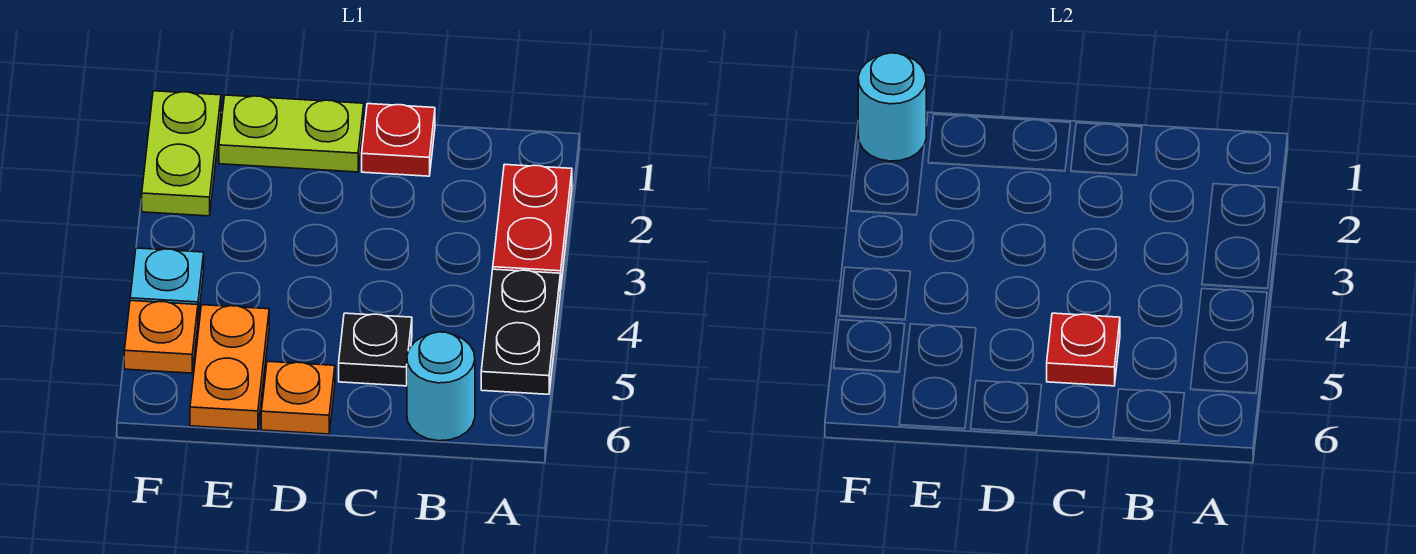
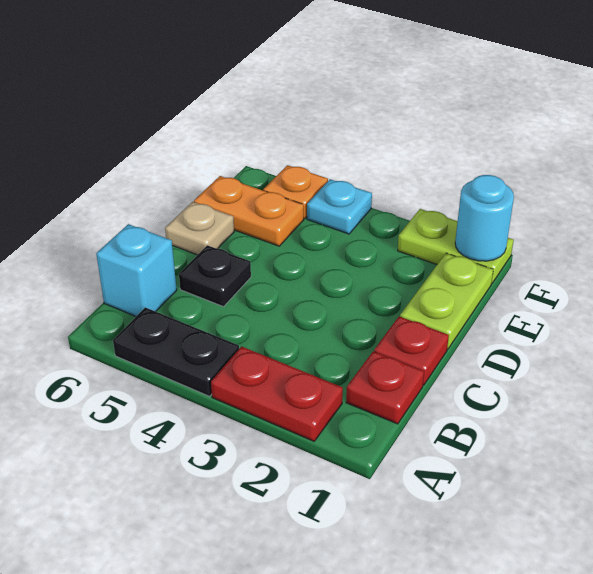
cyan 1x1 round brick [407,332,475,441] -> cyan 1x1 brick [96,224,177,316]
red 1x1 plate [1047,313,1120,386] -> red 1x1 plate moved to [346,351,424,424]
orange 1x1 plate [261,361,335,434] -> tan 1x1 plate [165,202,234,255]

